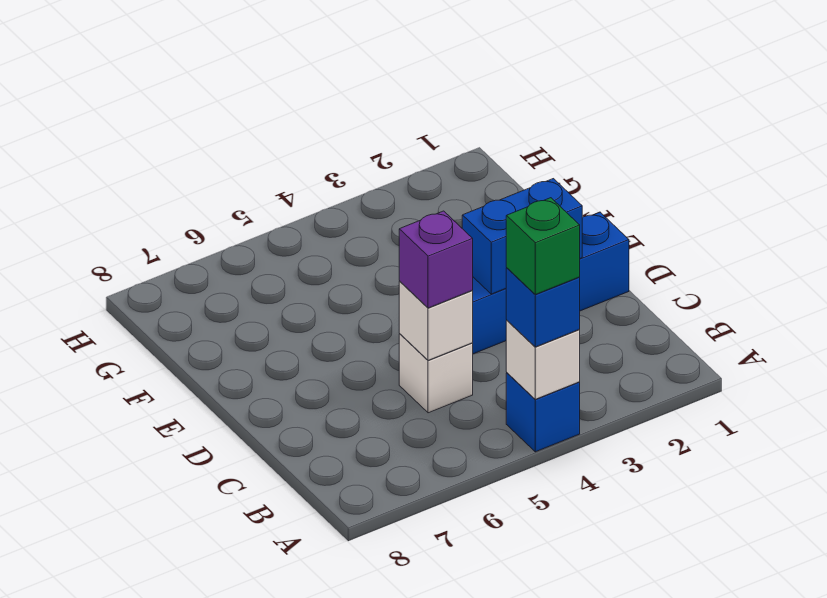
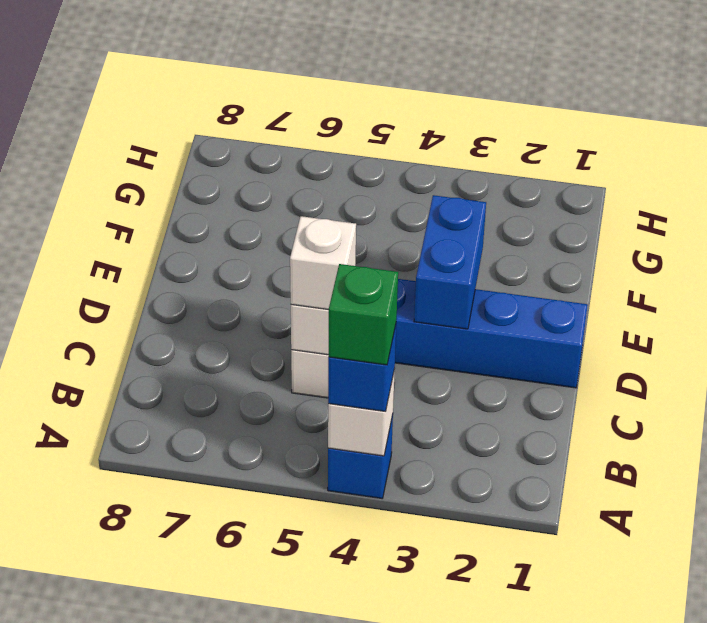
purple 1x1 brick [399,211,473,308] -> white 1x1 brick [290,216,356,310]
blue 1x2 brick [462,179,582,294] -> blue 1x2 brick turned to [414,195,486,329]

